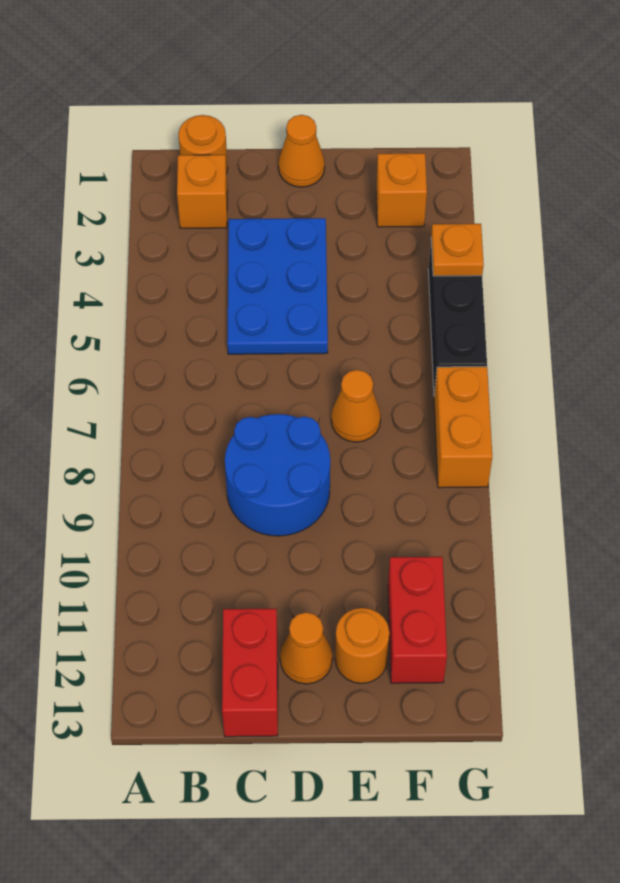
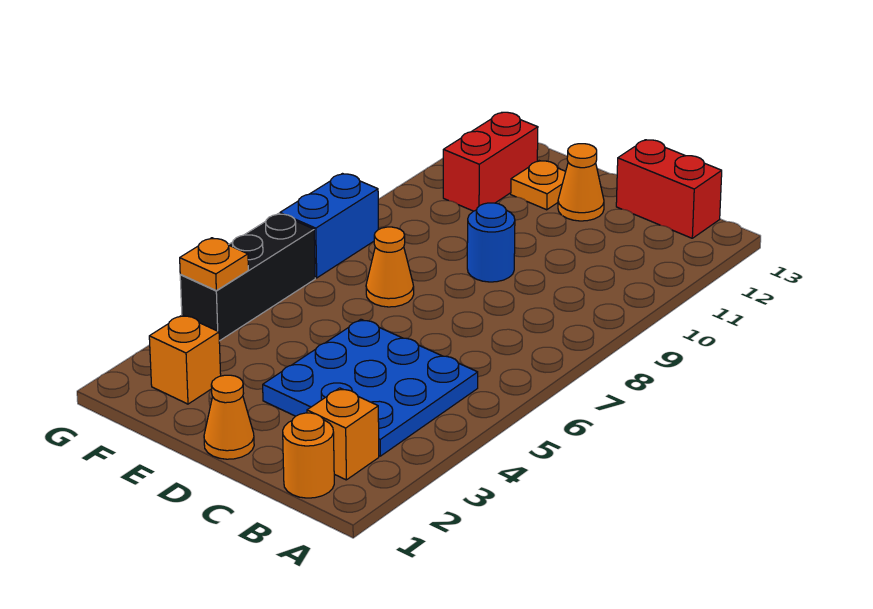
blue 2x3 plate [227,218,328,354] -> blue 3x3 plate [263,319,478,456]
blue 2x2 round brick [225,414,330,536] -> blue 1x1 round brick [467,203,515,282]
red 1x2 brick [222,609,278,737] -> red 1x2 brick turned to [616,140,722,238]
orange 1x1 round brick [335,608,389,683] -> orange 1x1 plate [511,161,566,210]
orange 1x2 brick [434,367,492,488] -> blue 1x2 brick [280,174,378,278]

